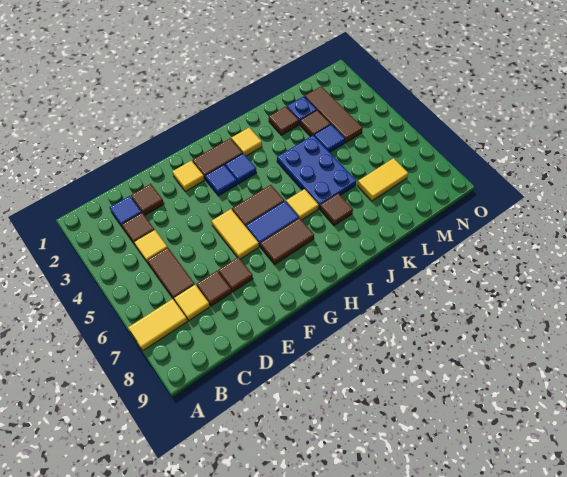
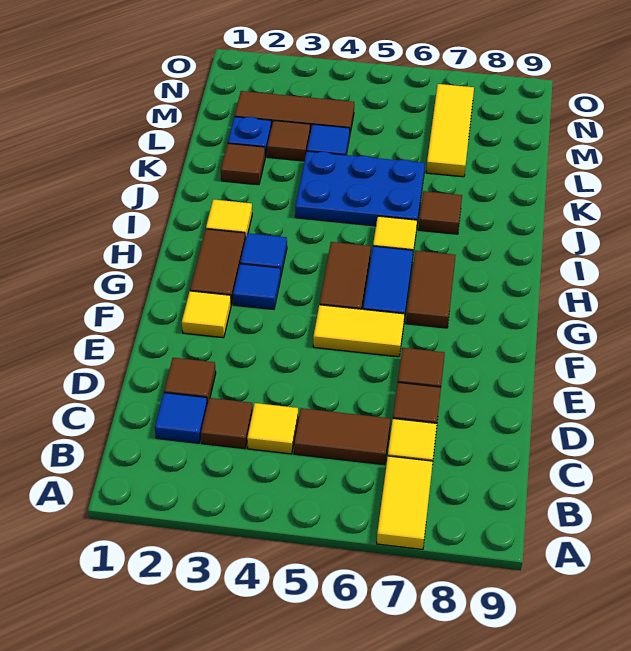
yellow 1x2 tile [357,158,408,201] -> yellow 1x3 tile [426,84,474,177]

